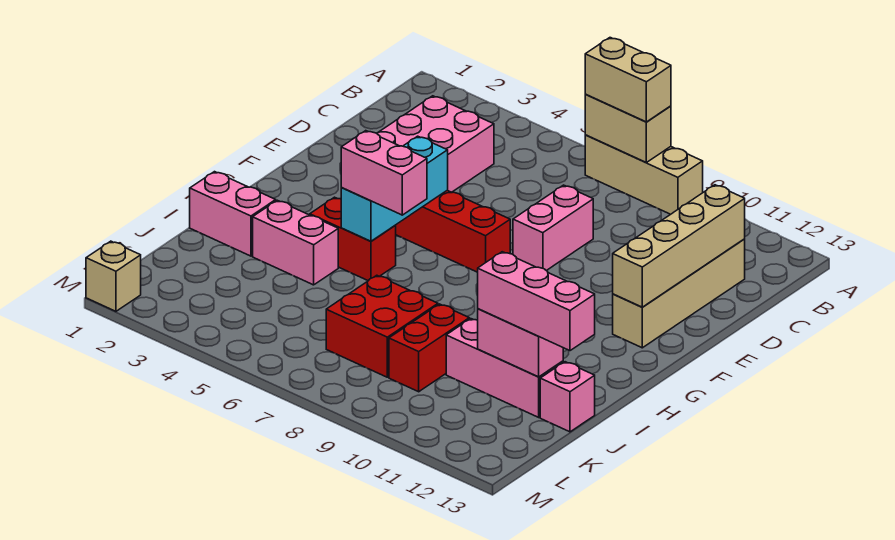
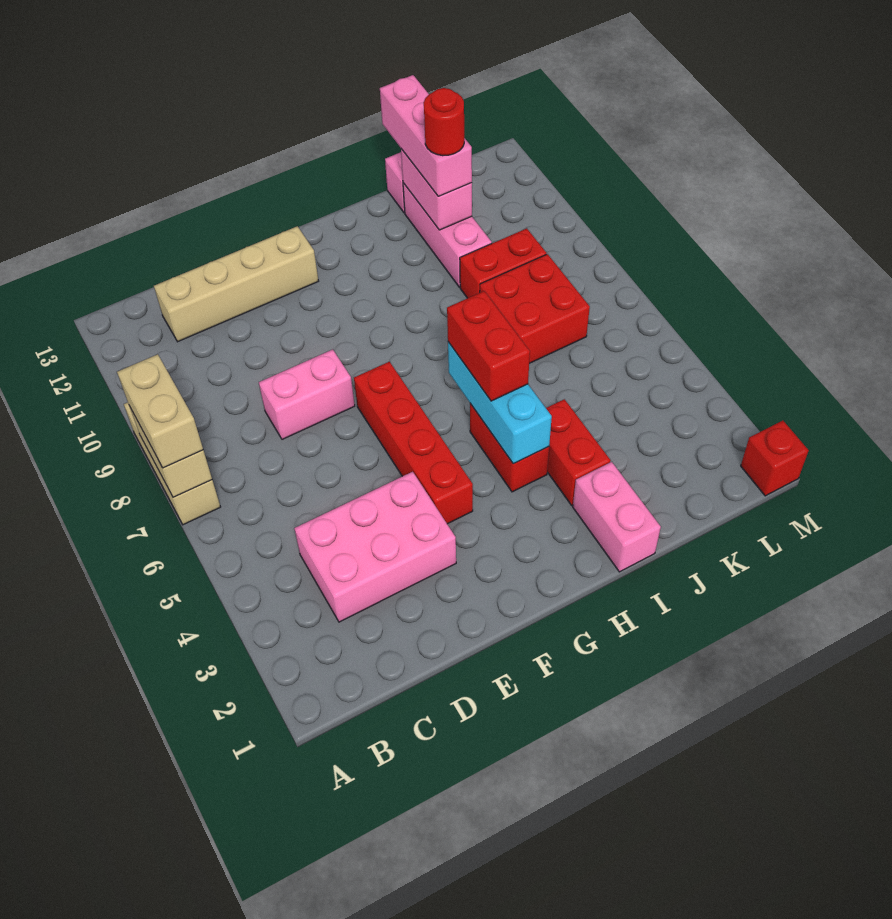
tan 1x4 brick [613,185,745,307] -> none
cyan 1x3 brick [341,136,448,241] -> cyan 1x3 brick turned to [448,342,552,464]
pink 1x2 brick [341,131,427,215] -> red 1x2 brick [447,291,530,401]
pink 1x2 brick [253,200,338,285] -> red 1x2 brick [546,399,611,505]
none -> red 1x1 round brick [424,88,464,156]
tan 1x1 brick [86,241,141,311] -> red 1x1 brick [741,421,809,496]

